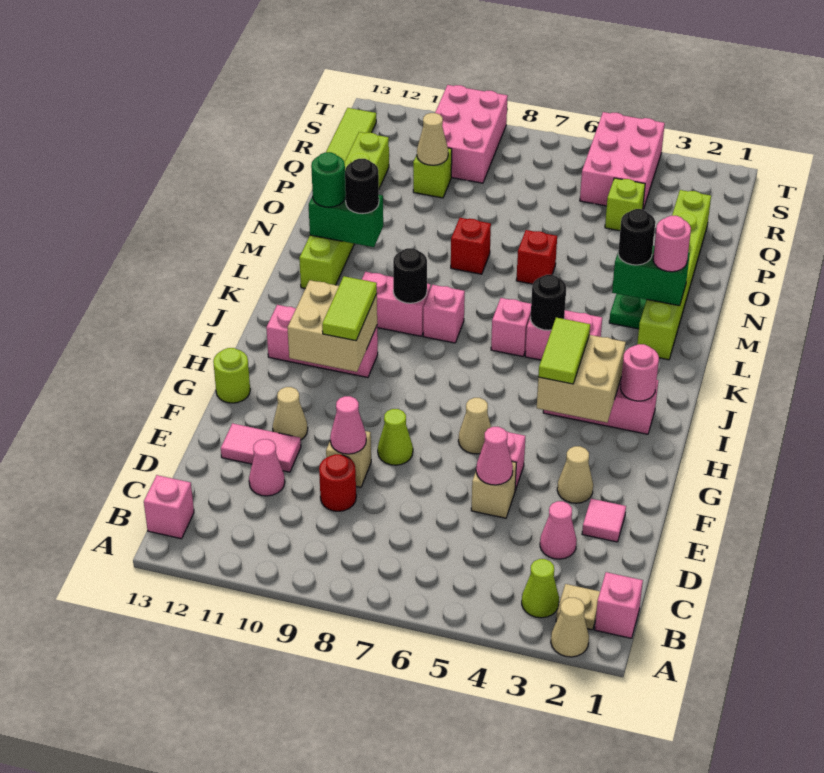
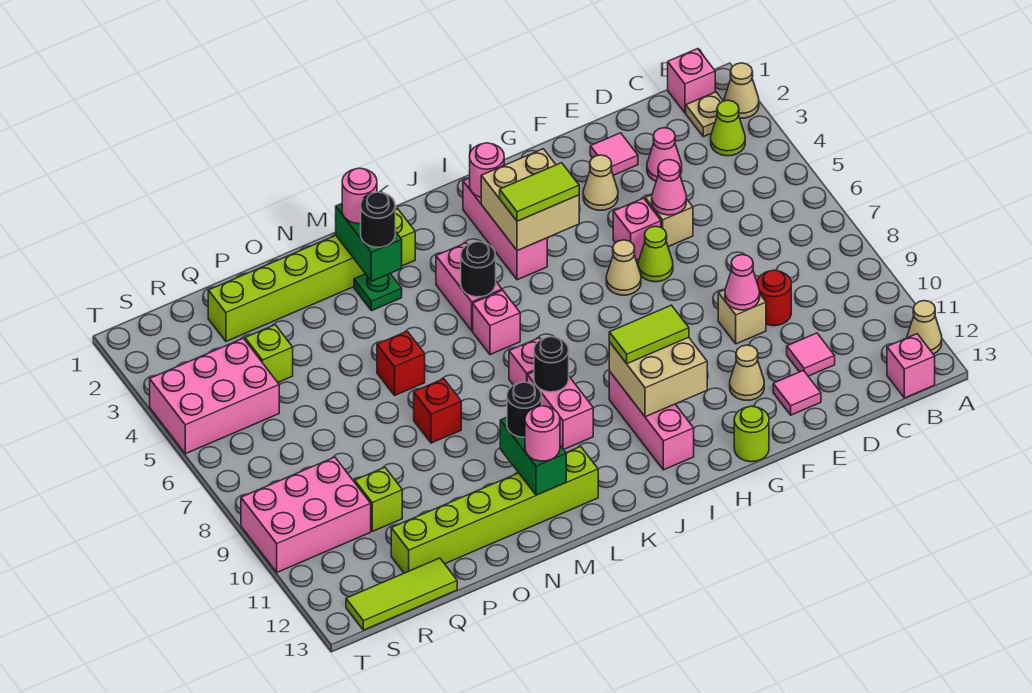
pink 1x1 cone [249,439,285,496] -> pink 1x1 tile [787,333,835,376]
pink 1x2 tile [221,423,301,472] -> pink 1x1 tile [773,370,821,415]
lime 1x1 cone [378,409,413,465] -> lime 1x1 cone moved to [638,226,673,282]
green 1x1 round brick [311,152,346,207] -> pink 1x1 round brick [525,406,560,461]
tan 1x1 cone [417,113,448,165] -> tan 1x1 cone moved to [907,301,942,354]

